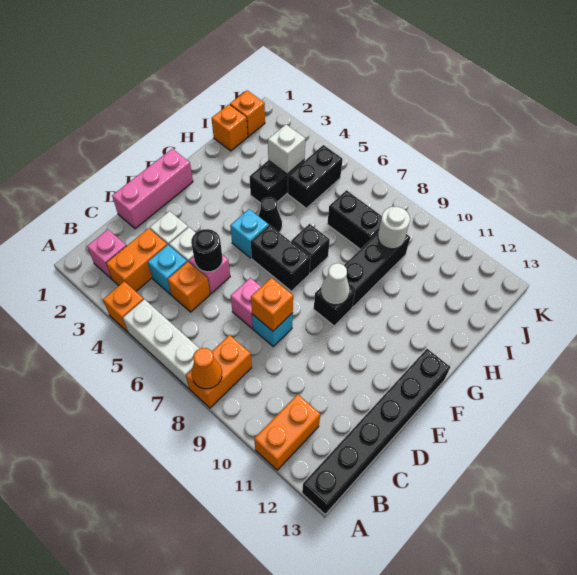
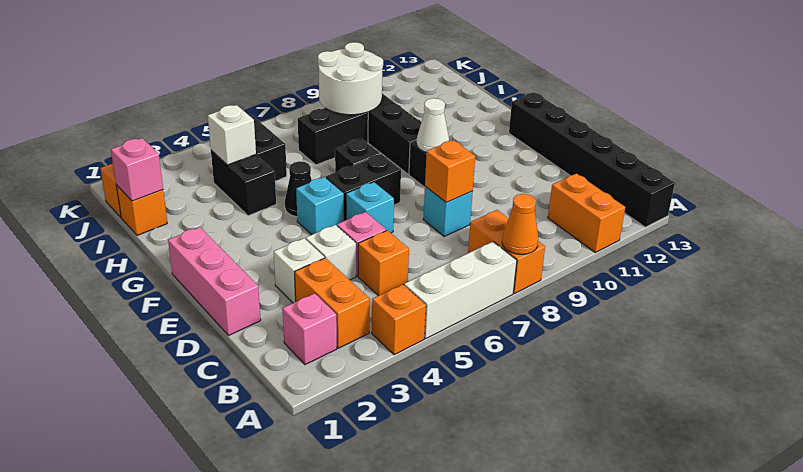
cyan 1x1 brick [148,245,187,295] -> cyan 1x1 brick moved to [346,182,394,233]
black 1x1 round brick [191,229,222,272] -> none
pink 1x1 brick [231,278,261,328] -> pink 1x1 brick moved to [111,138,163,201]
white 1x1 round brick [378,207,410,249] -> white 2x2 round brick [318,42,383,115]

